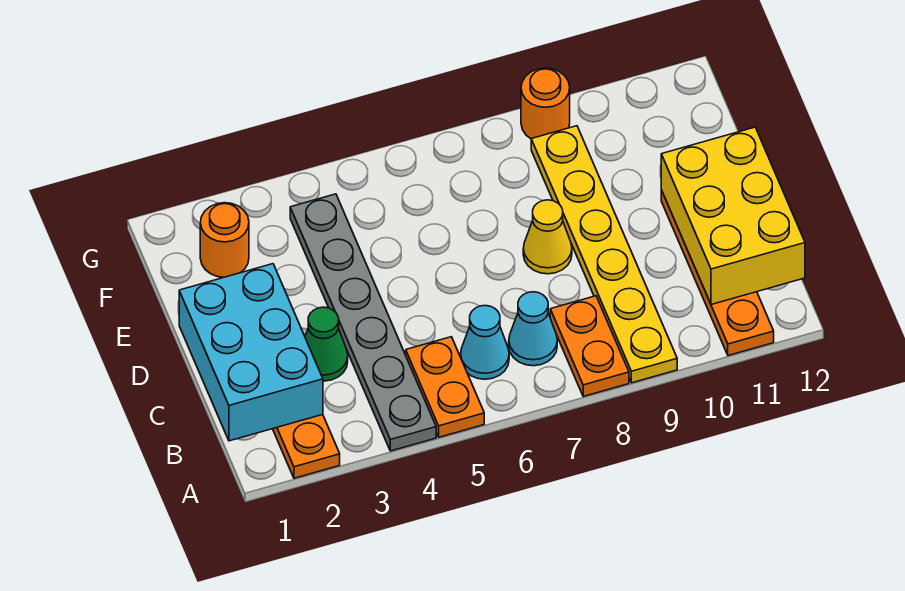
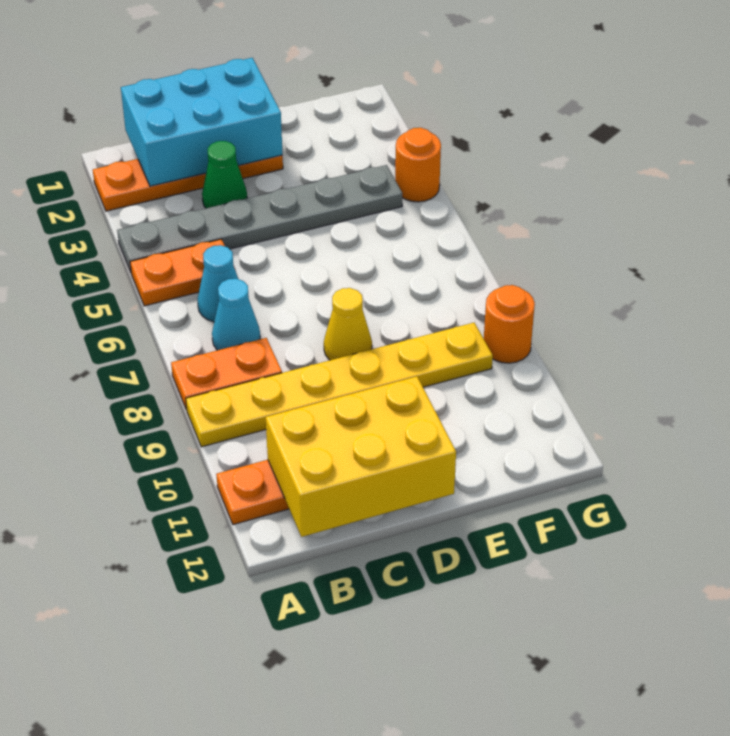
orange 1x1 round brick [200,203,249,277] -> orange 1x1 round brick moved to [395,128,441,202]

